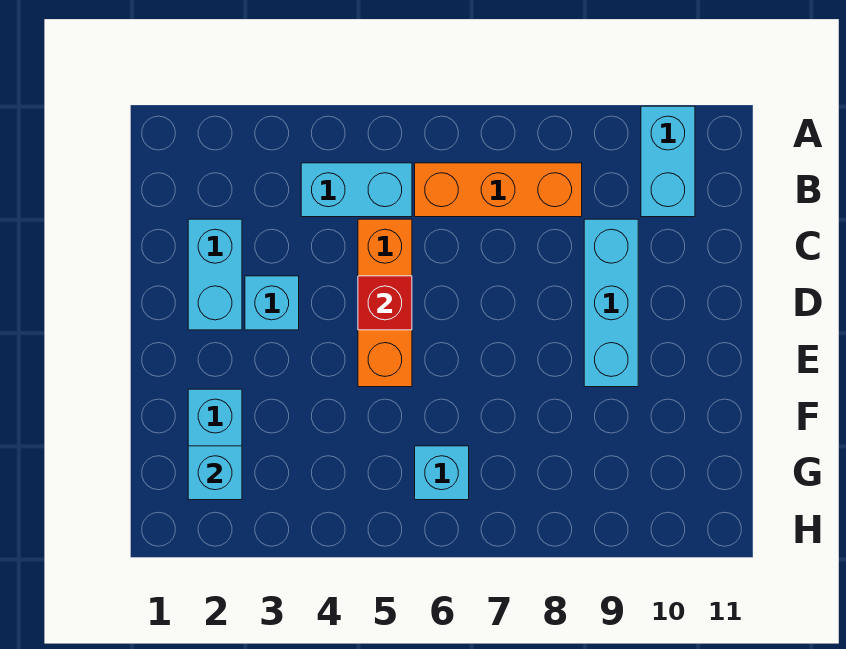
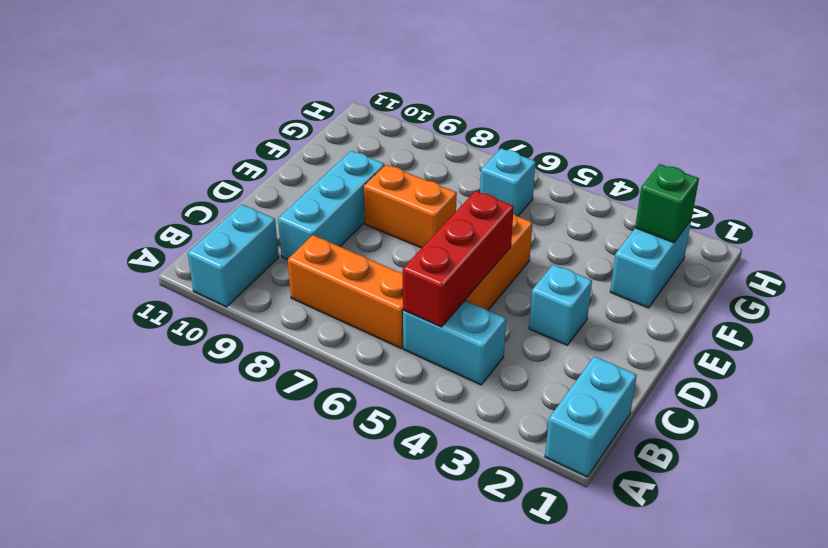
cyan 1x2 brick [188,219,242,330] -> cyan 1x2 brick moved to [545,356,637,477]
red 1x1 brick [358,276,412,330] -> red 1x3 brick [403,191,514,327]
none -> orange 1x2 brick [364,165,457,248]
cyan 1x1 brick [188,446,242,500] -> green 1x1 brick [635,164,699,243]

